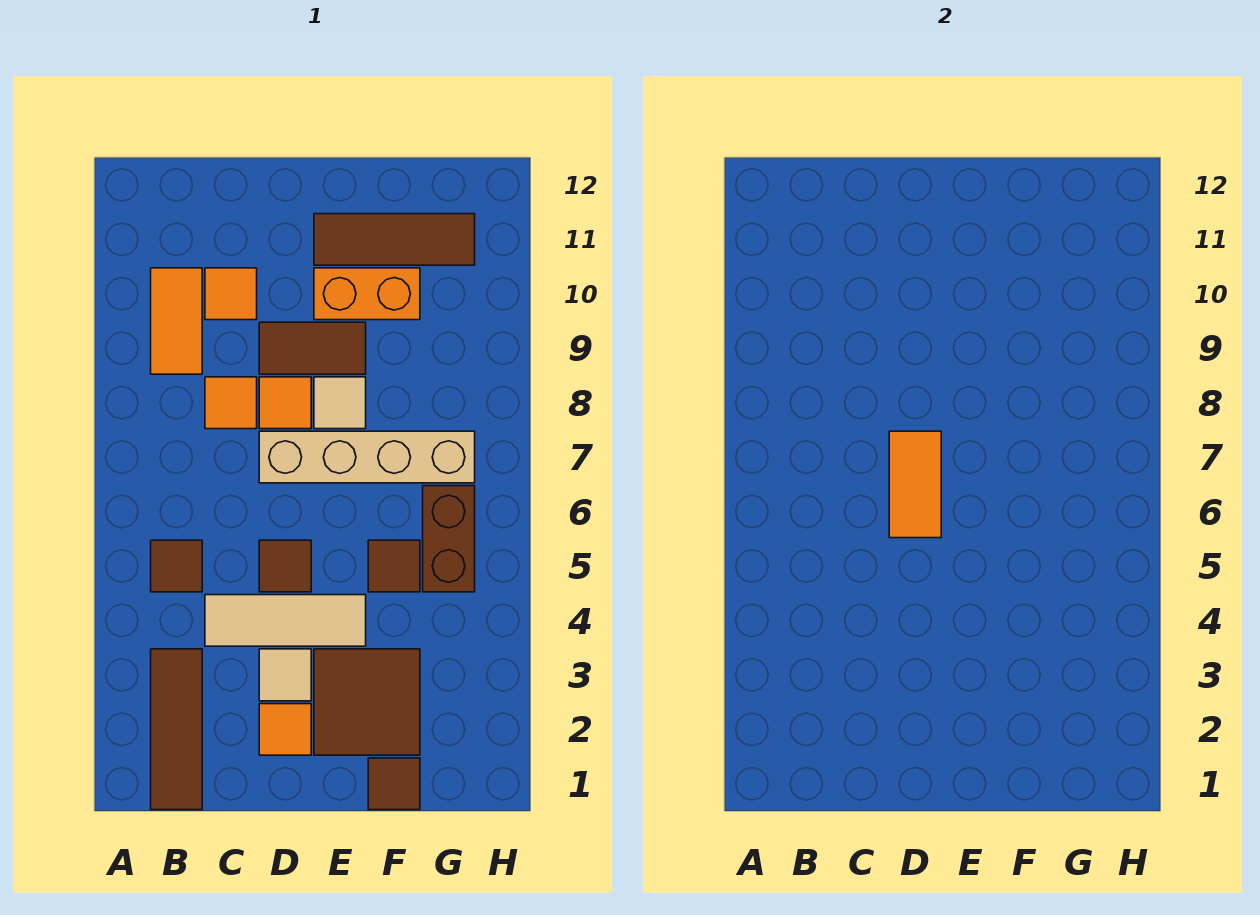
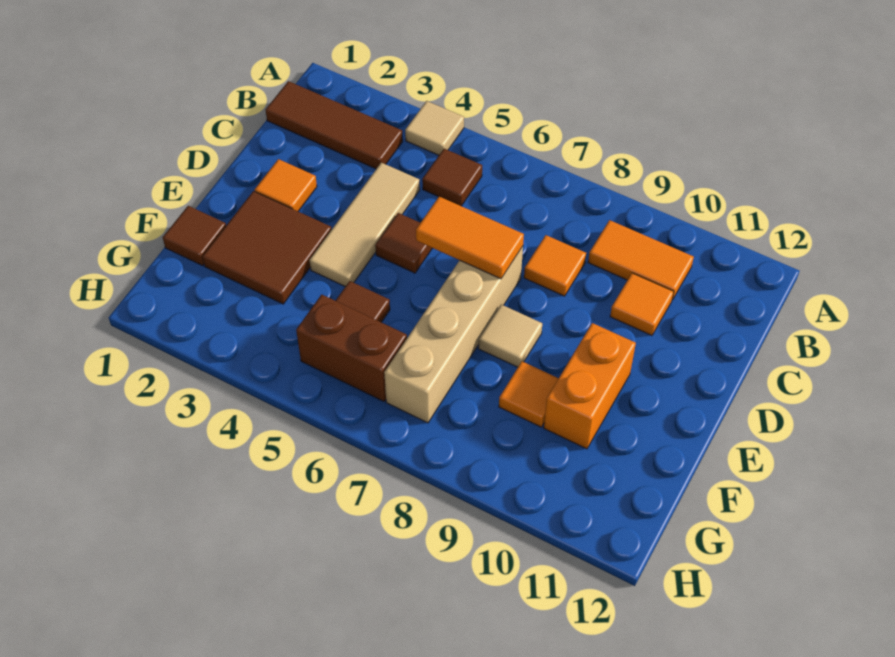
tan 1x1 tile [259,649,311,701] -> tan 1x1 tile moved to [405,101,464,155]
orange 1x1 tile [259,377,311,429] -> orange 1x1 tile moved to [499,361,559,427]
brown 1x2 tile [259,322,366,374] -> none
brown 1x3 tile [314,214,475,265] -> none

